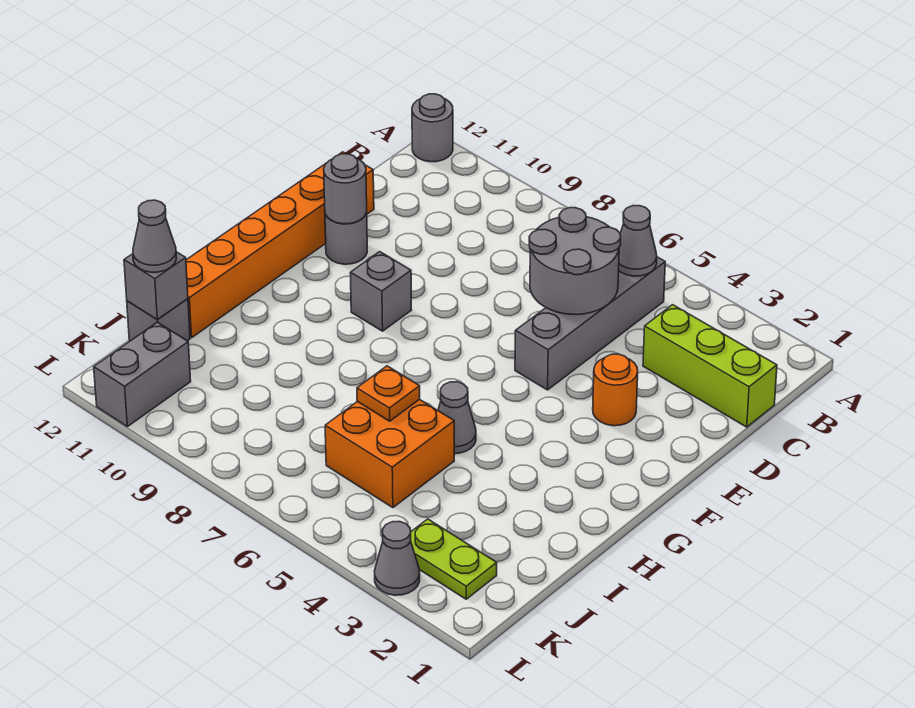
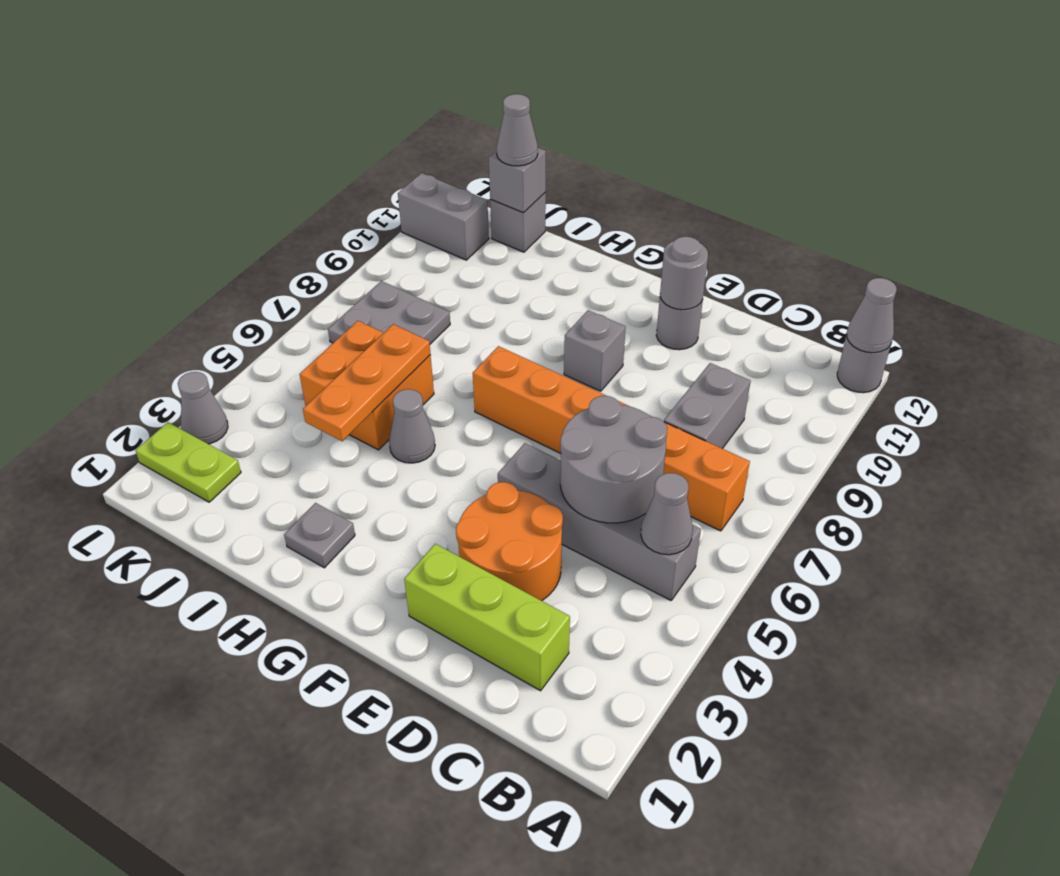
none -> grey 1x1 cone [847,278,897,353]
lime 1x3 brick [643,305,777,427] -> lime 1x3 brick turned to [404,544,570,691]
none -> grey 1x2 brick [664,363,751,449]
orange 1x6 brick [186,152,374,338] -> orange 1x6 brick moved to [473,346,750,531]
orange 1x1 round brick [593,354,638,426] -> orange 2x2 round brick [456,482,563,601]
none -> grey 1x1 plate [284,503,355,568]
orange 1x1 plate [357,366,420,421] -> orange 1x3 plate [303,324,430,441]
none -> grey 2x2 plate [328,281,450,344]
lime 1x2 plate [411,519,497,599] -> lime 1x2 plate turned to [136,422,241,502]

